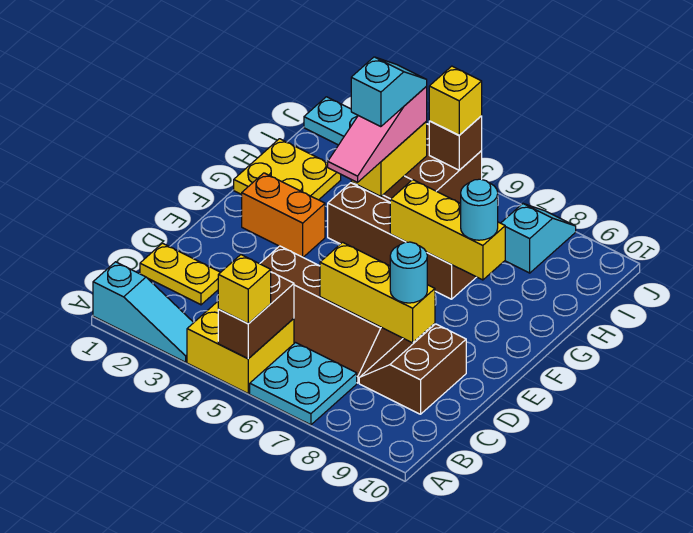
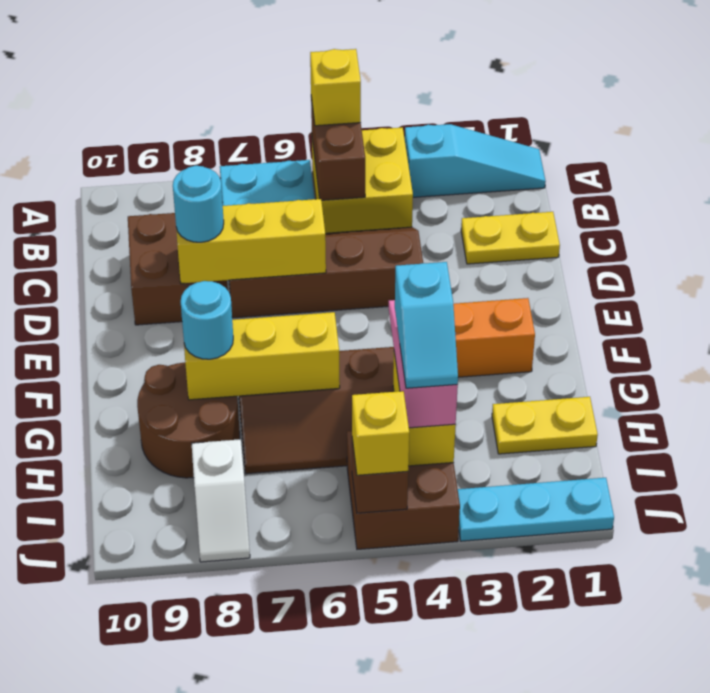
cyan 1x3 slope [93,262,194,362] -> cyan 1x3 slope turned to [405,124,546,197]
yellow 2x2 plate [234,139,341,200] -> yellow 1x2 plate [492,397,598,454]
none -> brown 2x2 round brick [137,362,240,478]
cyan 1x2 slope [501,204,576,273] -> white 1x2 slope [192,439,250,562]

